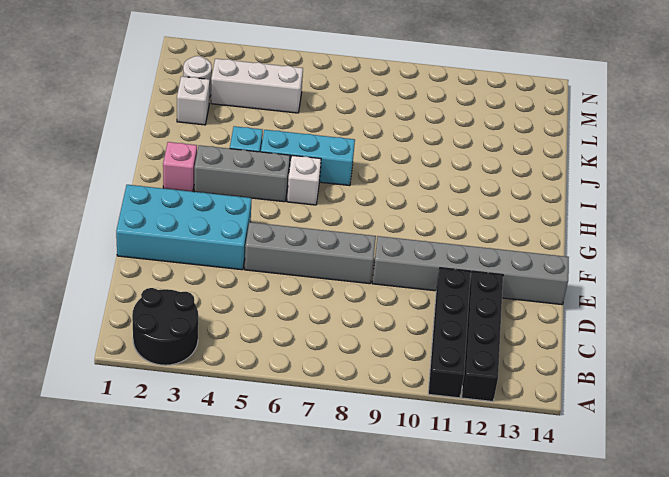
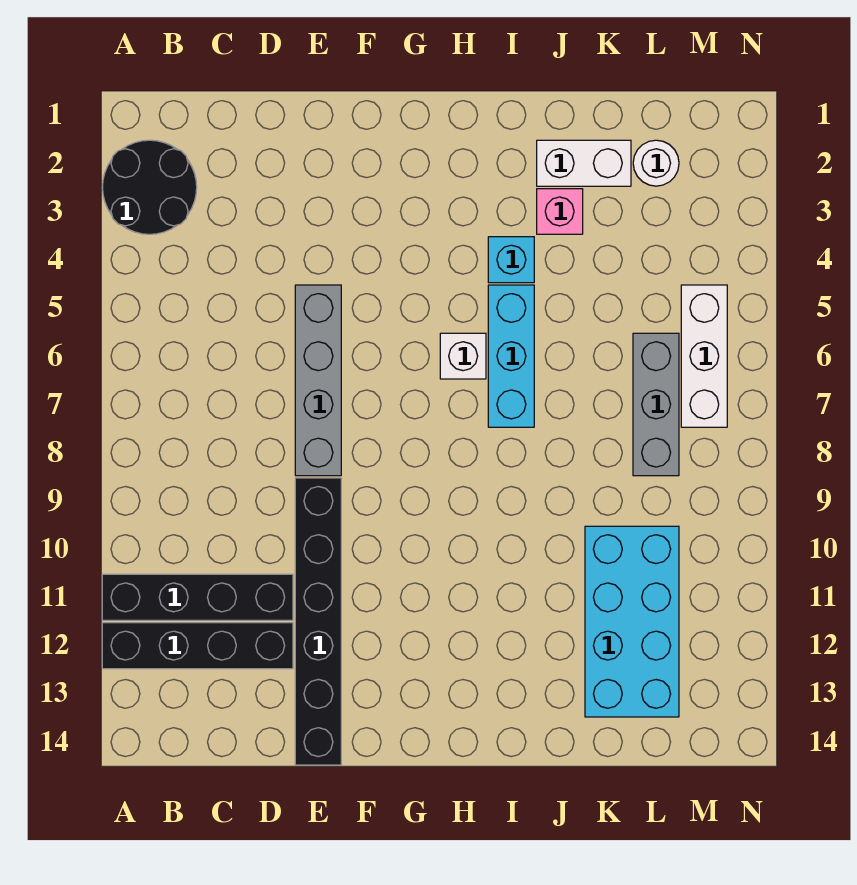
cyan 2x4 brick [116,185,252,270] -> cyan 2x4 brick moved to [585,526,679,717]
grey 1x6 brick [372,236,569,305] -> black 1x6 brick [295,478,341,765]
pink 1x1 brick [163,142,197,192] -> pink 1x1 brick moved to [537,189,583,234]
grey 1x3 brick [194,145,290,202] -> grey 1x3 brick moved to [633,333,679,476]
white 1x1 brick [177,76,210,125] -> white 1x2 brick [537,140,631,186]
white 1x3 brick [211,59,303,113] -> white 1x3 brick moved to [681,285,727,427]

